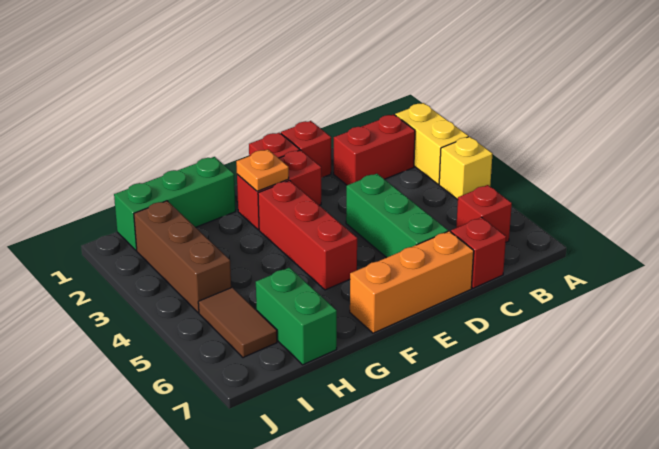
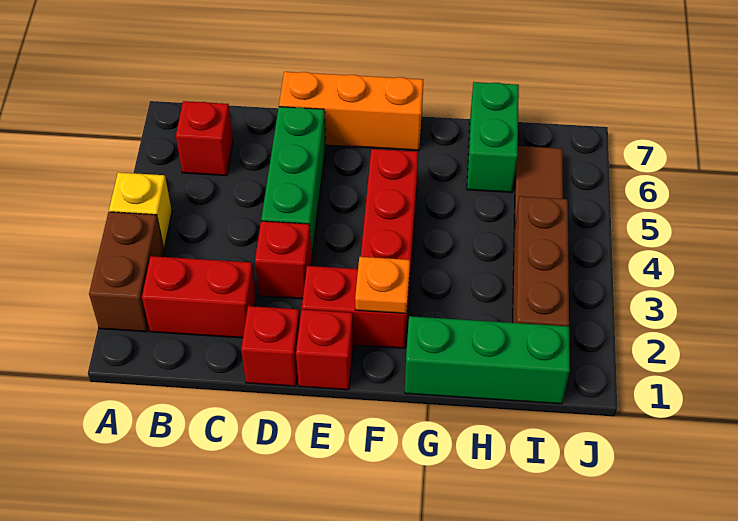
yellow 1x2 brick [395,103,469,184] -> brown 1x2 brick [89,212,164,332]
red 1x1 brick [451,217,506,288] -> red 1x1 brick moved to [255,221,312,299]

